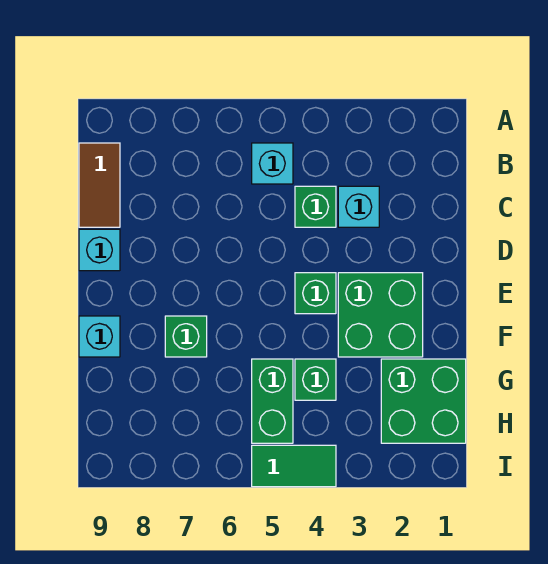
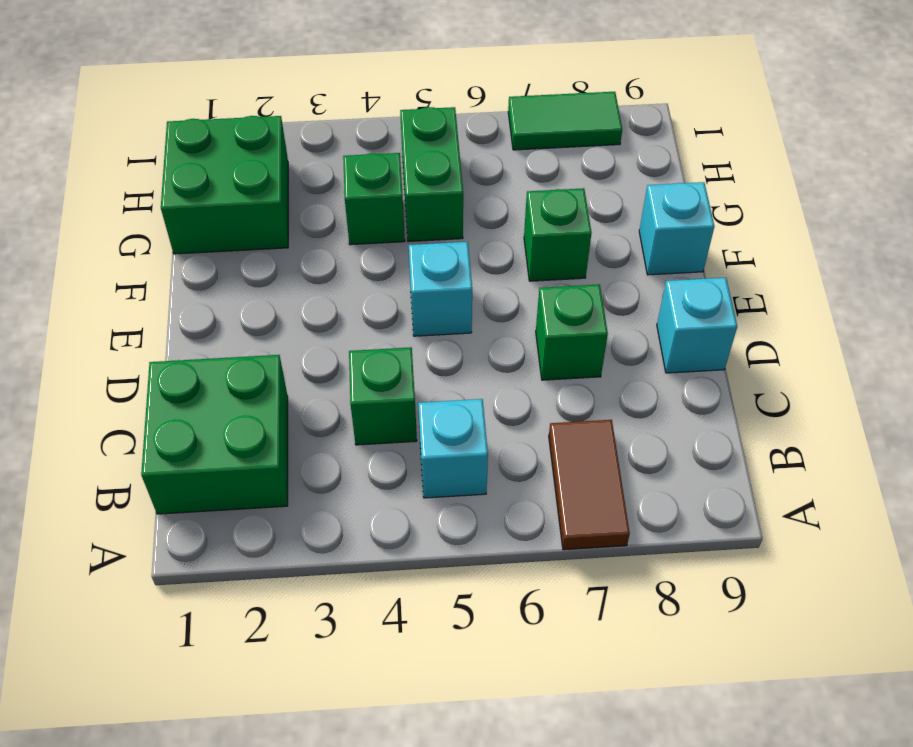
brown 1x2 tile [79,143,120,227] -> brown 1x2 tile moved to [549,420,630,550]
cyan 1x1 brick [338,186,379,227] -> cyan 1x1 brick moved to [409,242,472,336]
green 2x2 brick [338,273,423,357] -> green 2x2 brick moved to [141,355,288,514]
green 1x1 brick [295,273,336,314] -> green 1x1 brick moved to [536,284,608,380]
green 1x2 tile [252,445,336,487] -> green 1x2 tile moved to [508,92,622,150]

